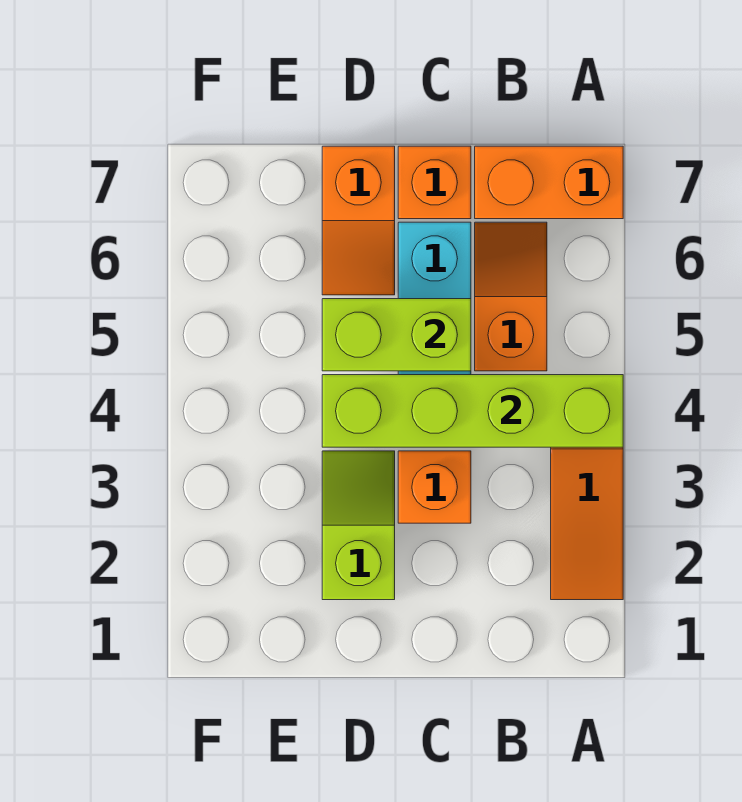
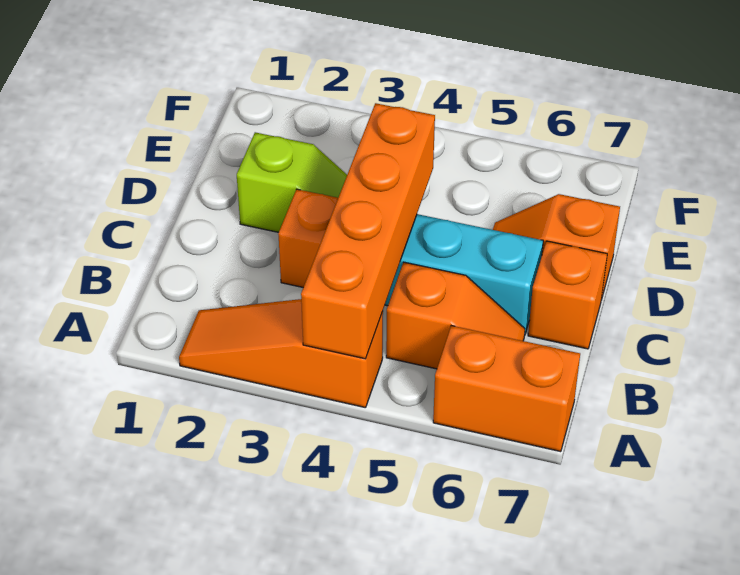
lime 1x4 brick [322,375,623,447] -> orange 1x4 brick [301,103,435,359]
orange 1x2 brick [475,146,623,219] -> orange 1x2 brick turned to [433,326,580,452]
lime 1x2 brick [322,299,471,371] -> none

